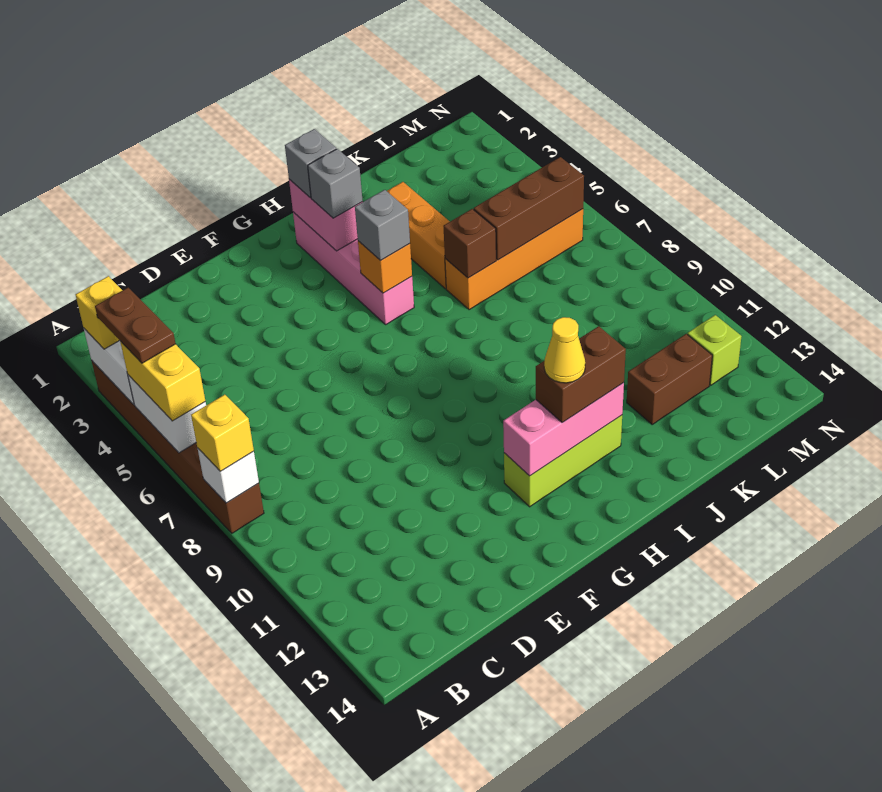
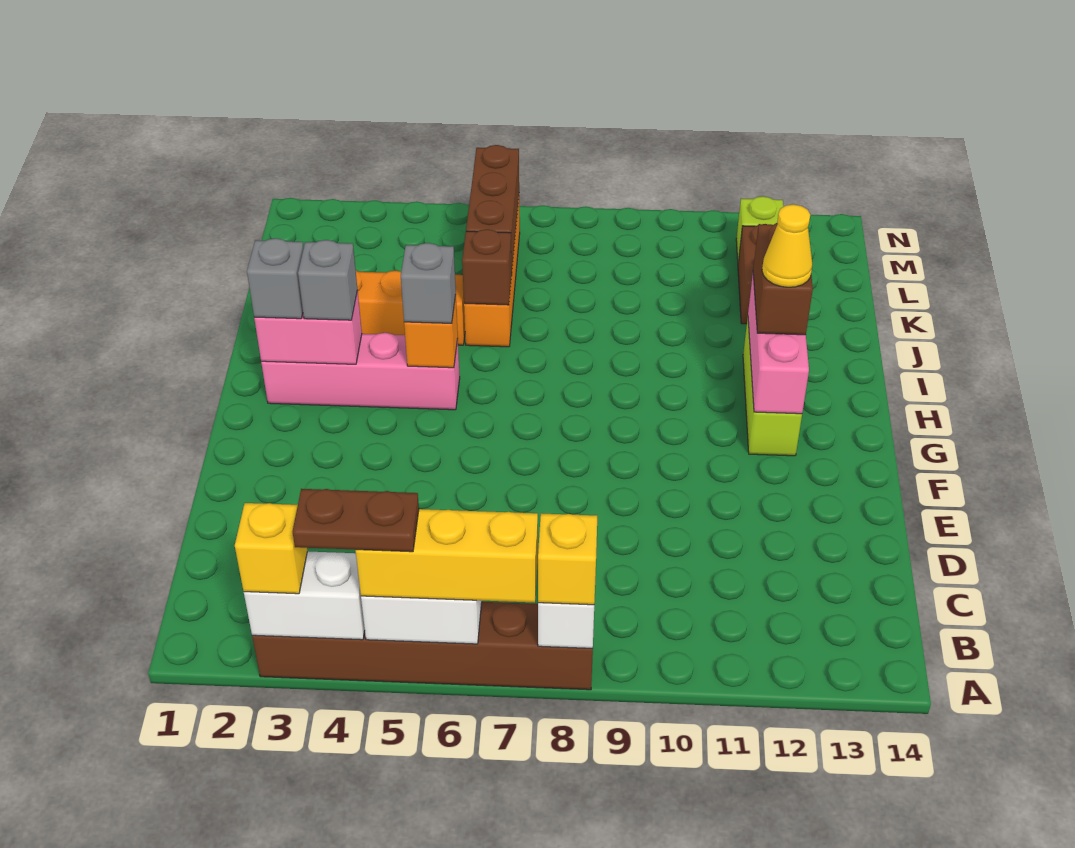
yellow 1x2 brick [120,341,205,421] -> yellow 1x3 brick [356,509,538,603]

